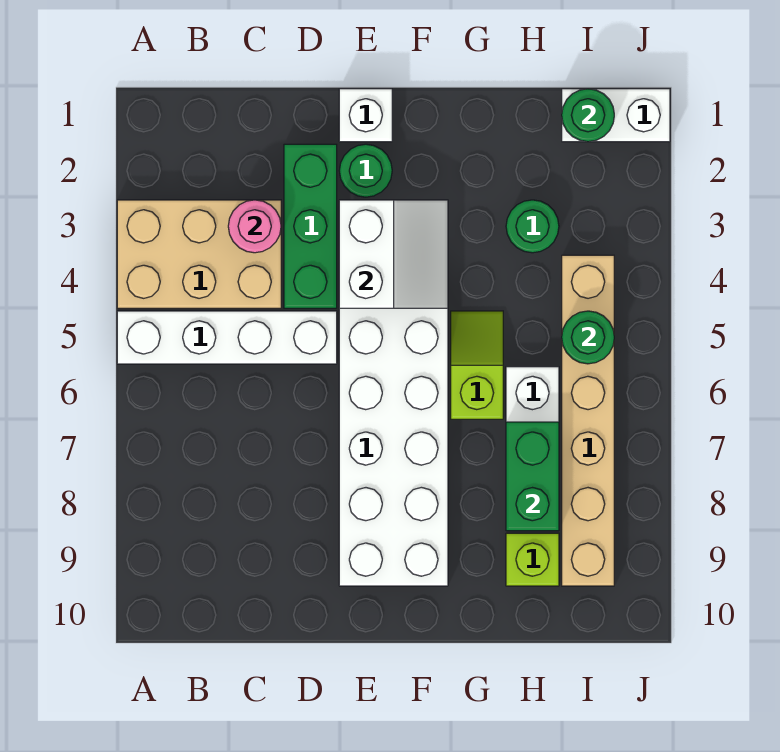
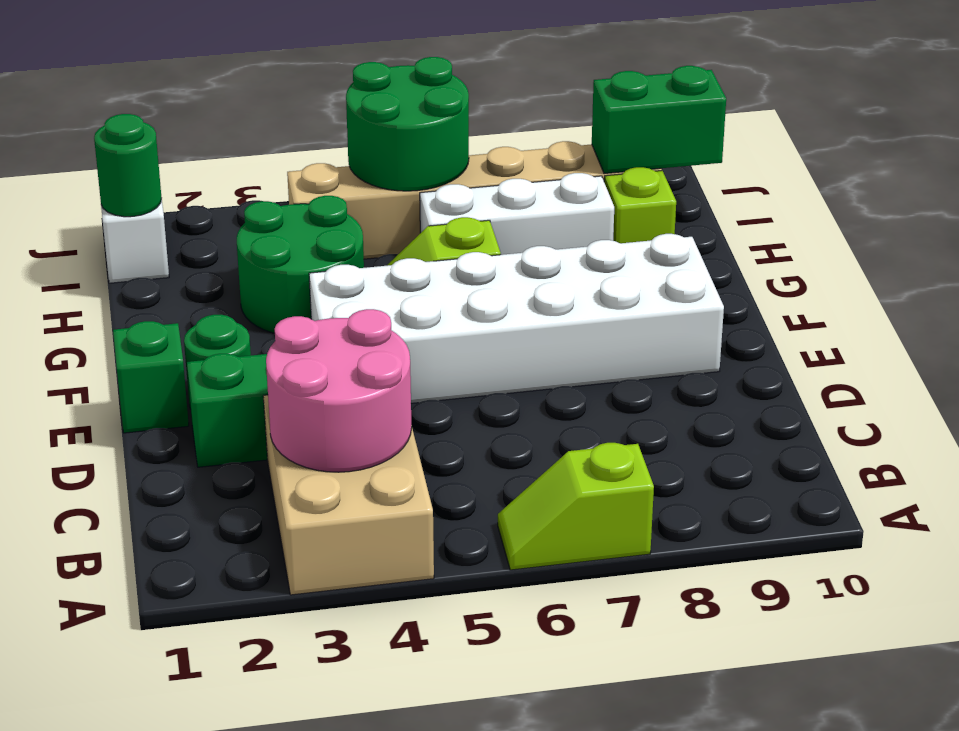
white 1x4 brick [117,311,337,364] -> none
none -> lime 1x2 slope [498,443,654,570]
pink 1x1 round brick [228,200,281,253] -> pink 2x2 round brick [266,309,412,472]
white 1x1 brick [339,89,392,142] -> green 1x1 brick [113,321,189,433]
white 2x2 slope [339,200,448,308] -> none
green 1x1 round brick [506,200,559,253] -> green 2x2 round brick [237,196,364,333]
green 1x2 brick [506,422,559,531] -> green 1x2 brick moved to [592,66,726,174]
green 1x1 round brick [562,311,614,364] -> green 2x2 round brick [346,57,469,191]

